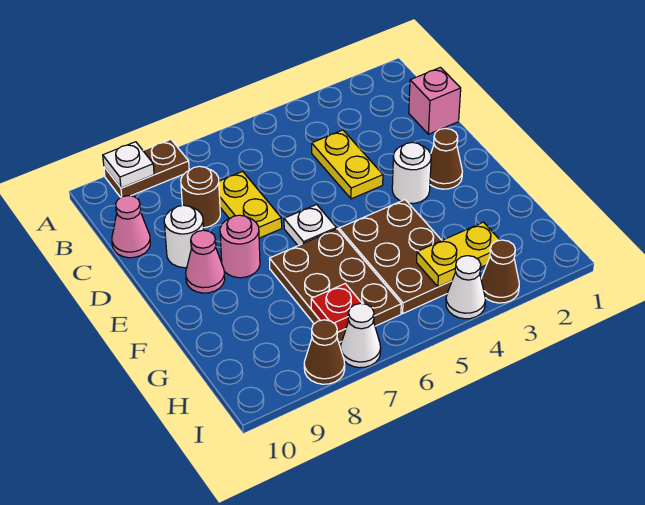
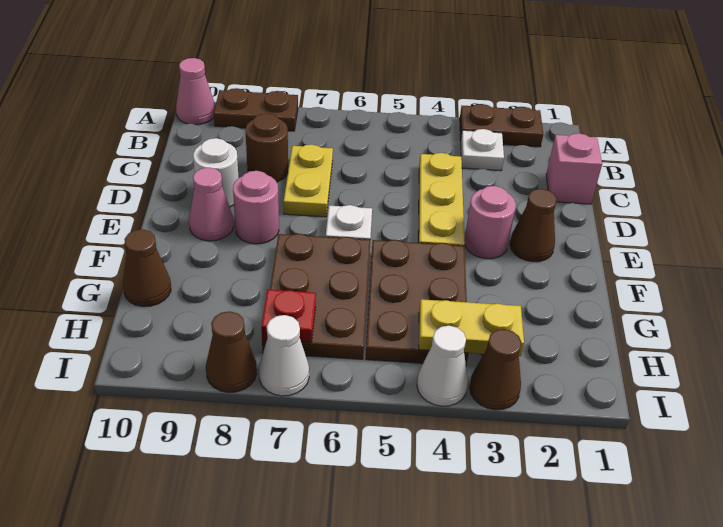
none -> brown 1x2 plate [460,104,543,147]
white 1x1 plate [103,142,154,188] -> white 1x1 plate moved to [461,129,504,171]
yellow 1x2 plate [312,130,383,199] -> yellow 1x3 plate [418,153,465,246]
pink 1x1 cone [112,196,150,258] -> pink 1x1 cone moved to [176,58,215,125]
white 1x1 round brick [392,142,431,203] -> pink 1x1 round brick [464,186,516,259]
none -> brown 1x1 cone [123,229,171,307]

